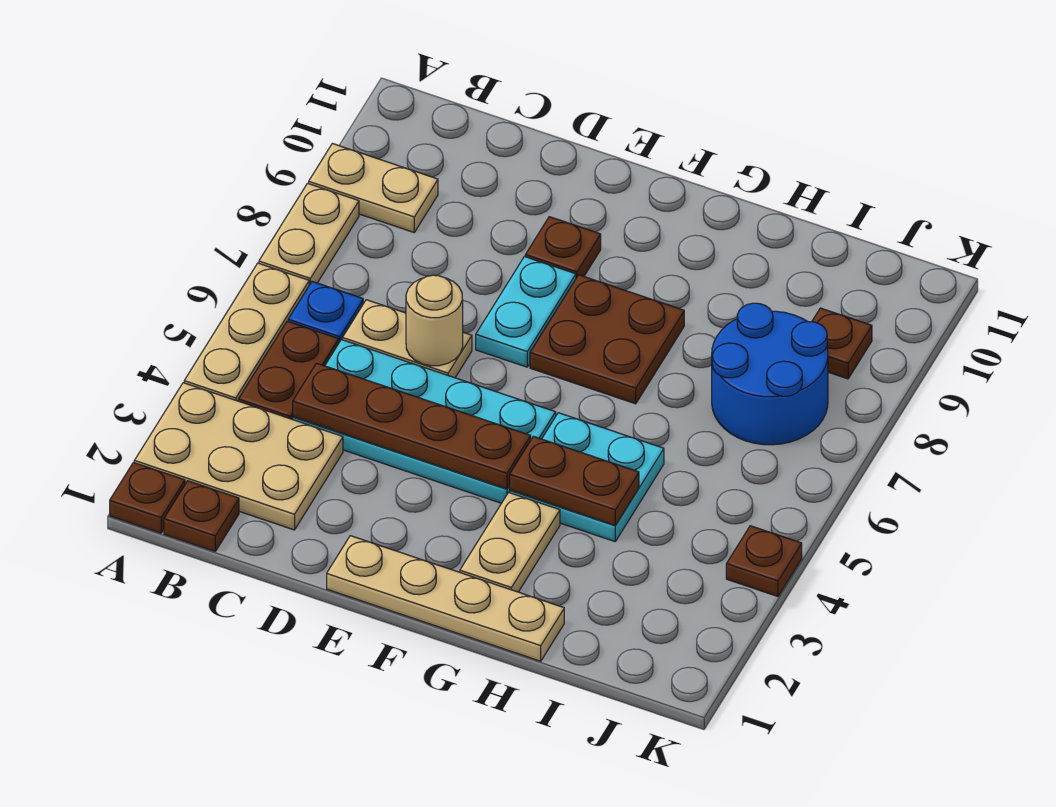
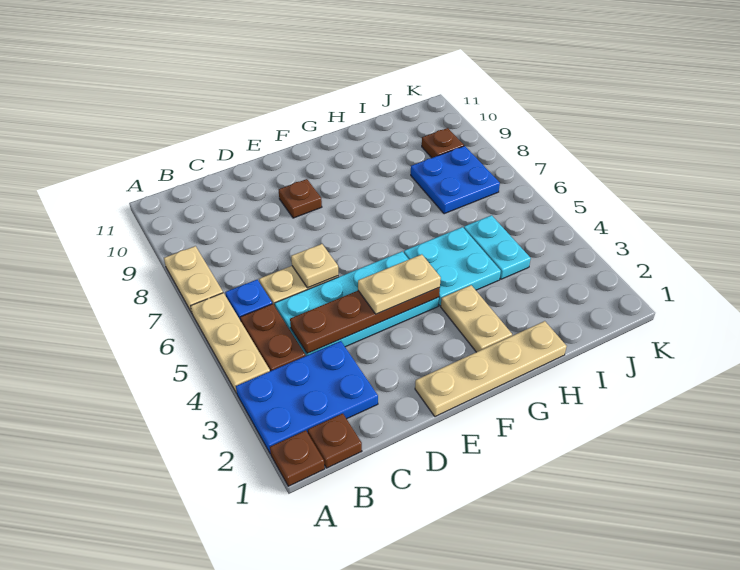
tan 2x3 plate [134,383,343,530] -> blue 2x3 plate [236,341,378,454]
tan 1x2 plate [309,144,438,232] -> tan 1x2 plate moved to [358,254,441,314]
tan 1x1 round brick [406,275,463,366] -> tan 1x1 plate [291,244,338,288]
cyan 1x2 plate [476,257,576,367] -> cyan 1x2 plate moved to [464,215,531,279]
brown 2x2 plate [530,275,684,404] -> none
brown 1x2 plate [510,436,639,525] -> none
blue 2x2 round brick [712,303,828,445] -> blue 2x2 plate [411,146,500,214]
brown 1x1 plate [726,526,802,596] -> none

